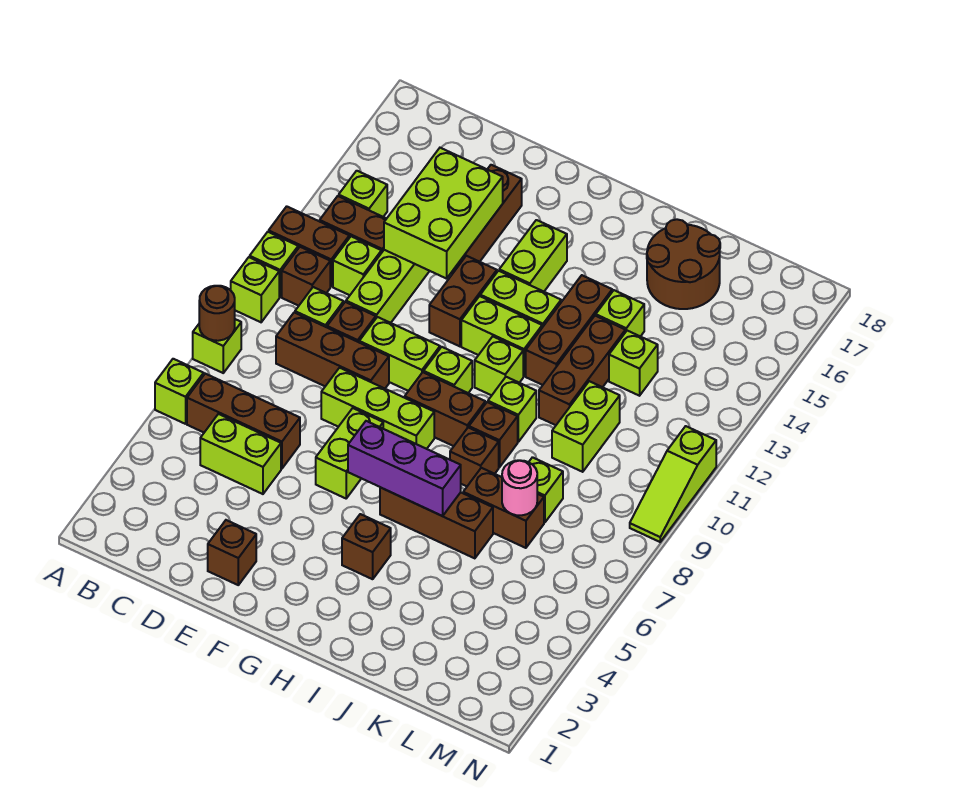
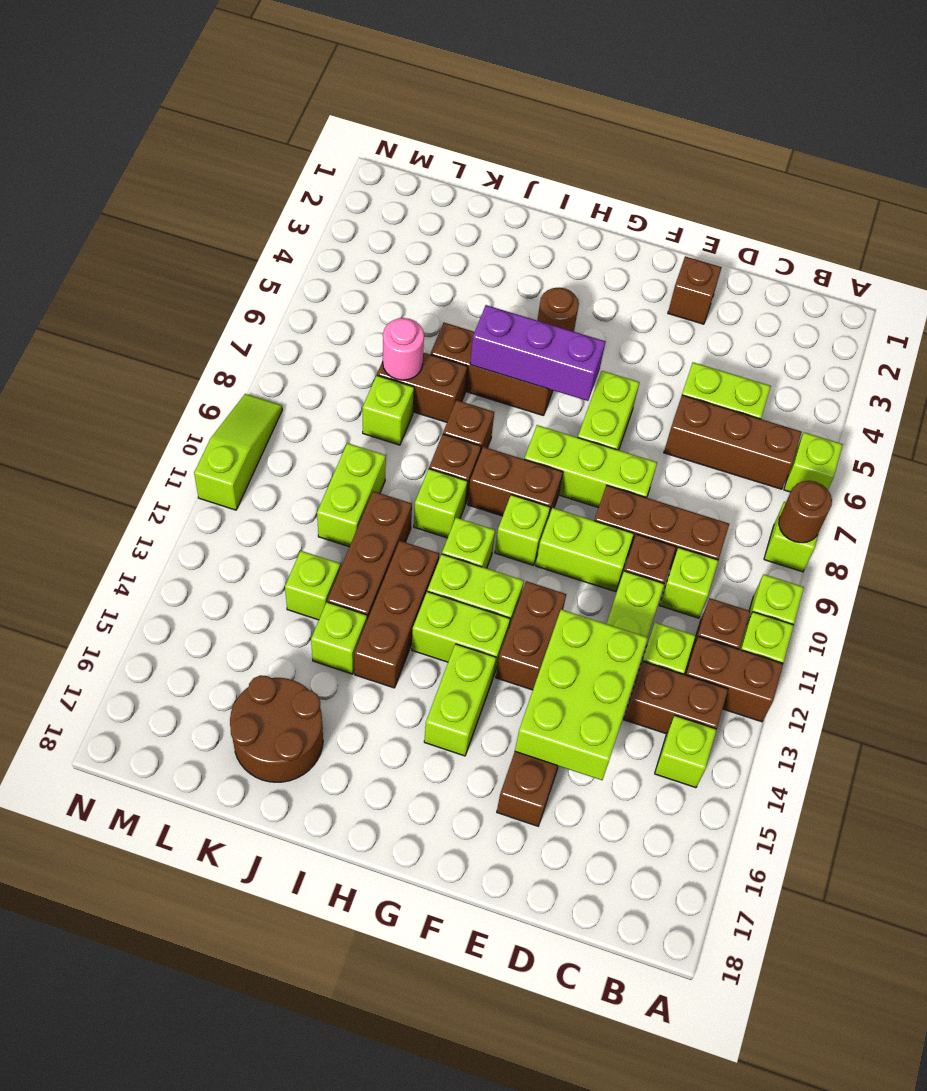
brown 1x1 brick [342,514,391,579] -> brown 1x1 round brick [537,288,579,332]

